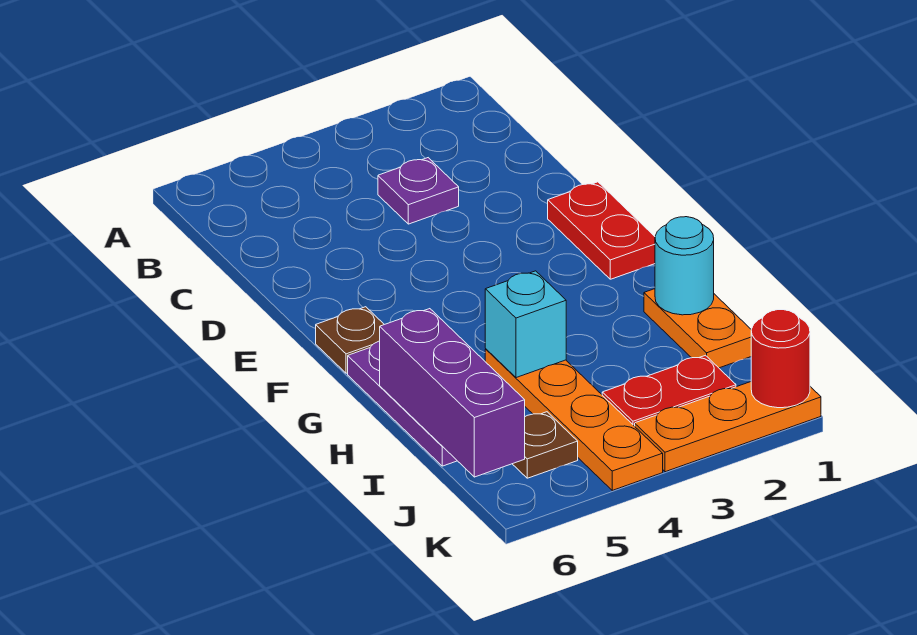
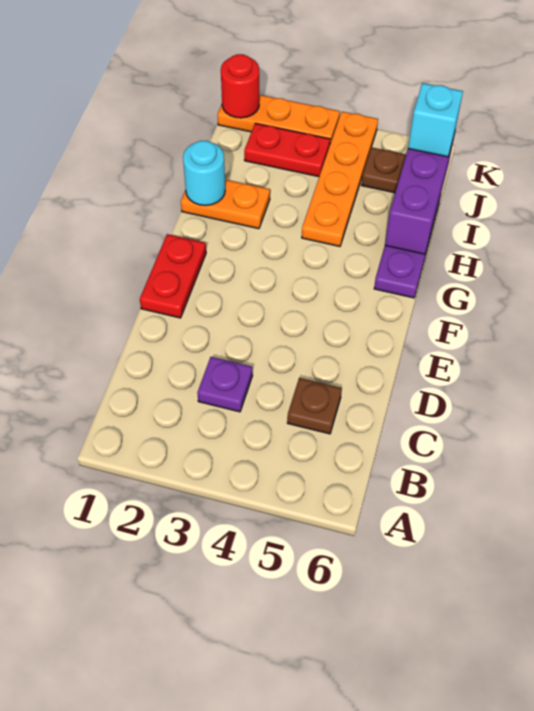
brown 1x1 plate [316,307,384,373] -> brown 1x1 plate moved to [287,378,342,434]
orange 1x2 plate [644,289,751,368] -> orange 1x2 plate turned to [181,179,270,229]
cyan 1x1 brick [485,271,566,378] -> cyan 1x1 brick moved to [408,83,463,157]

